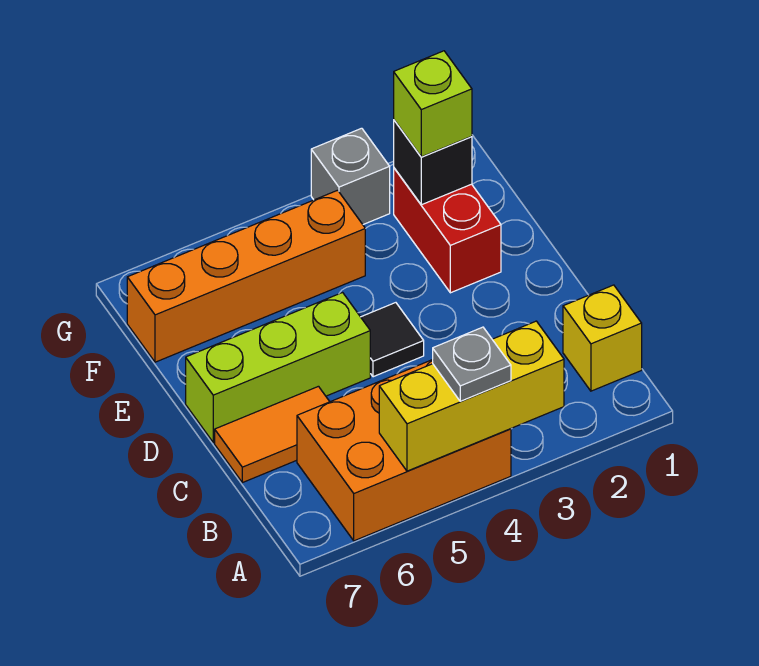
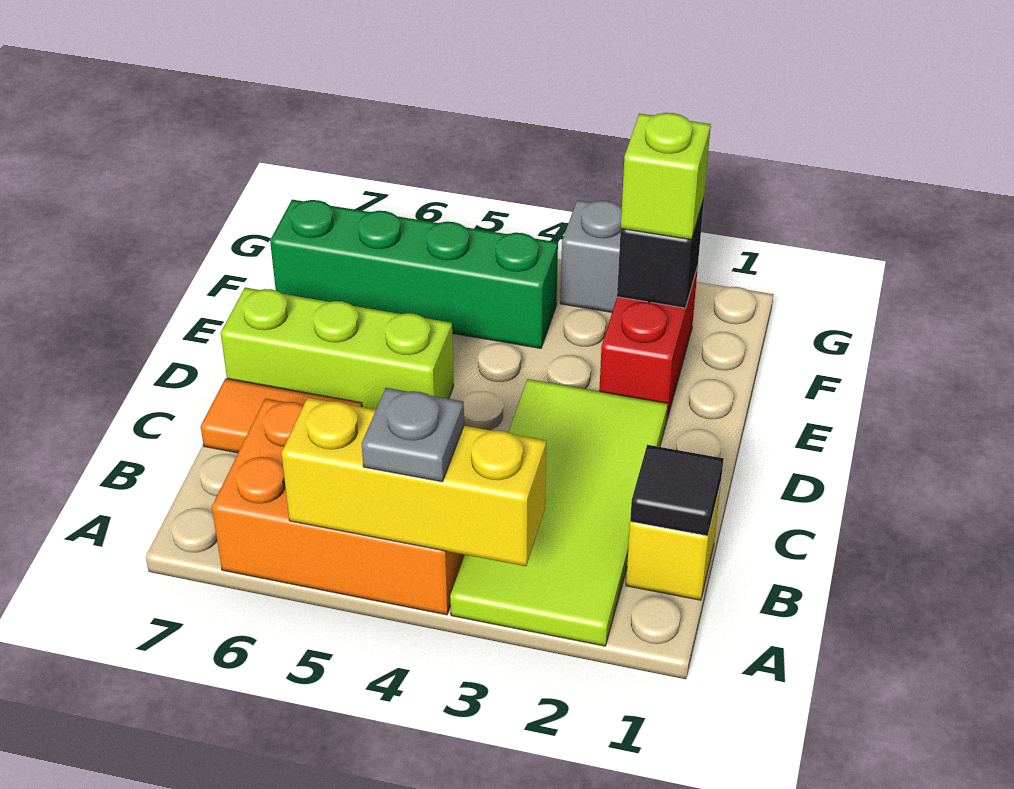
none -> lime 2x4 tile [450,379,668,646]
black 1x1 tile [361,303,424,377] -> black 1x1 tile moved to [630,445,723,536]
orange 1x4 brick [127,190,365,362] -> green 1x4 brick [270,200,558,348]

